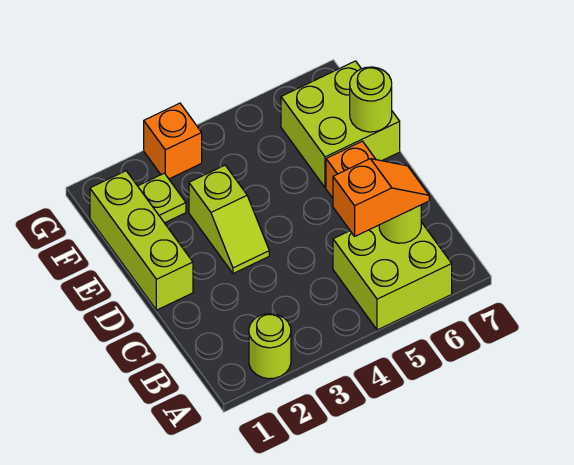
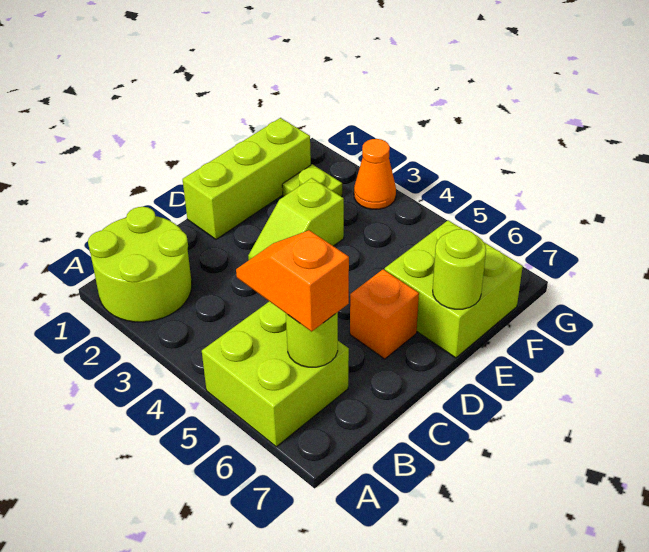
lime 1x1 round brick [249,314,291,379] -> lime 2x2 round brick [88,207,192,322]
orange 1x2 slope [333,159,429,236] -> orange 1x2 slope turned to [236,230,349,332]
orange 1x1 brick [144,103,202,179] -> orange 1x1 cone [354,139,396,209]

